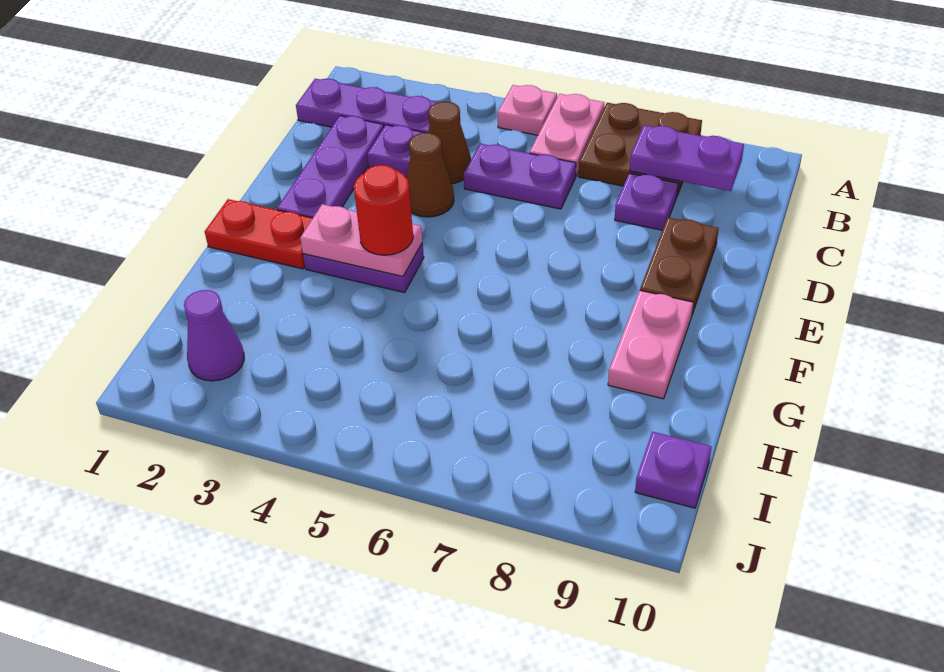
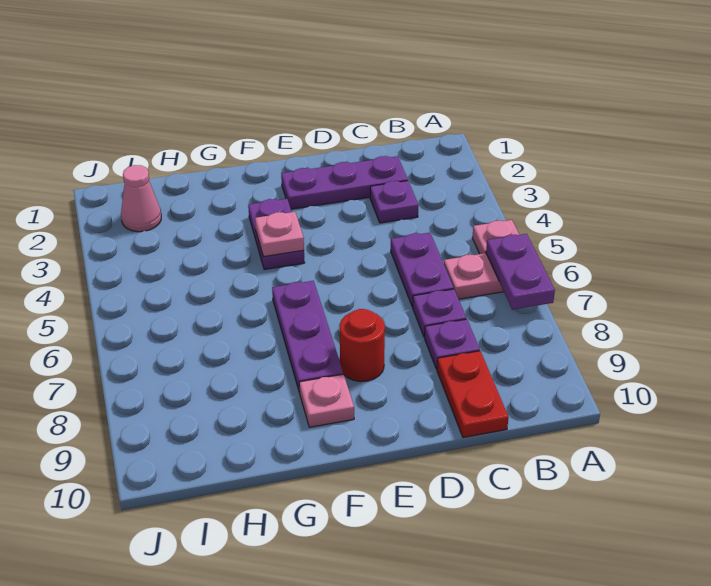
brown 2x2 plate [579,103,702,196] -> none
purple 1x3 plate [296,79,438,133] -> purple 1x3 plate moved to [272,281,343,393]
purple 1x2 plate [630,125,744,191] -> purple 1x2 plate moved to [486,234,555,310]
brown 1x1 cone [428,101,471,184] -> none
brown 1x1 cone [407,133,454,217] -> none
brown 1x2 plate [640,217,719,315] -> none
red 1x2 plate [205,199,313,269] -> red 1x2 plate moved to [437,351,509,438]
pink 1x2 plate [300,204,423,276] -> pink 1x1 plate [255,212,304,257]
red 1x1 round brick [354,165,413,255] -> red 1x1 round brick moved to [340,309,385,382]
pink 1x2 plate [608,291,693,399] -> pink 1x1 plate [299,374,354,427]
purple 1x1 cone [184,290,244,381] -> pink 1x1 cone [121,165,161,232]
purple 1x1 plate [635,432,711,508] -> purple 1x1 plate moved to [413,289,466,337]

